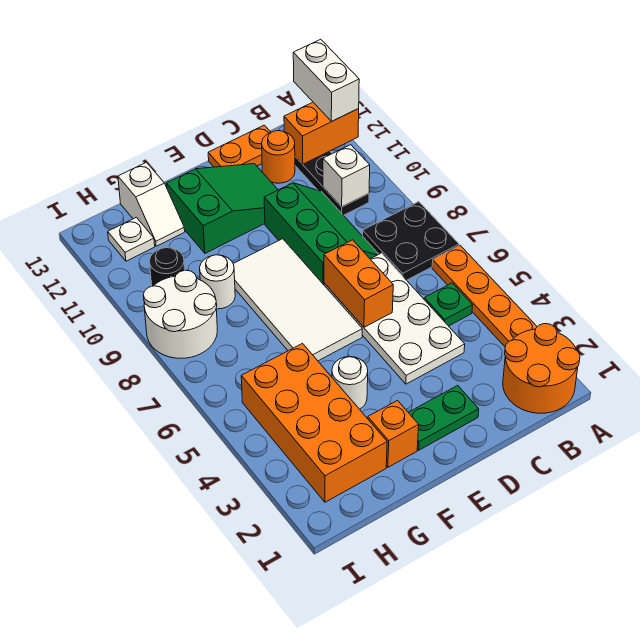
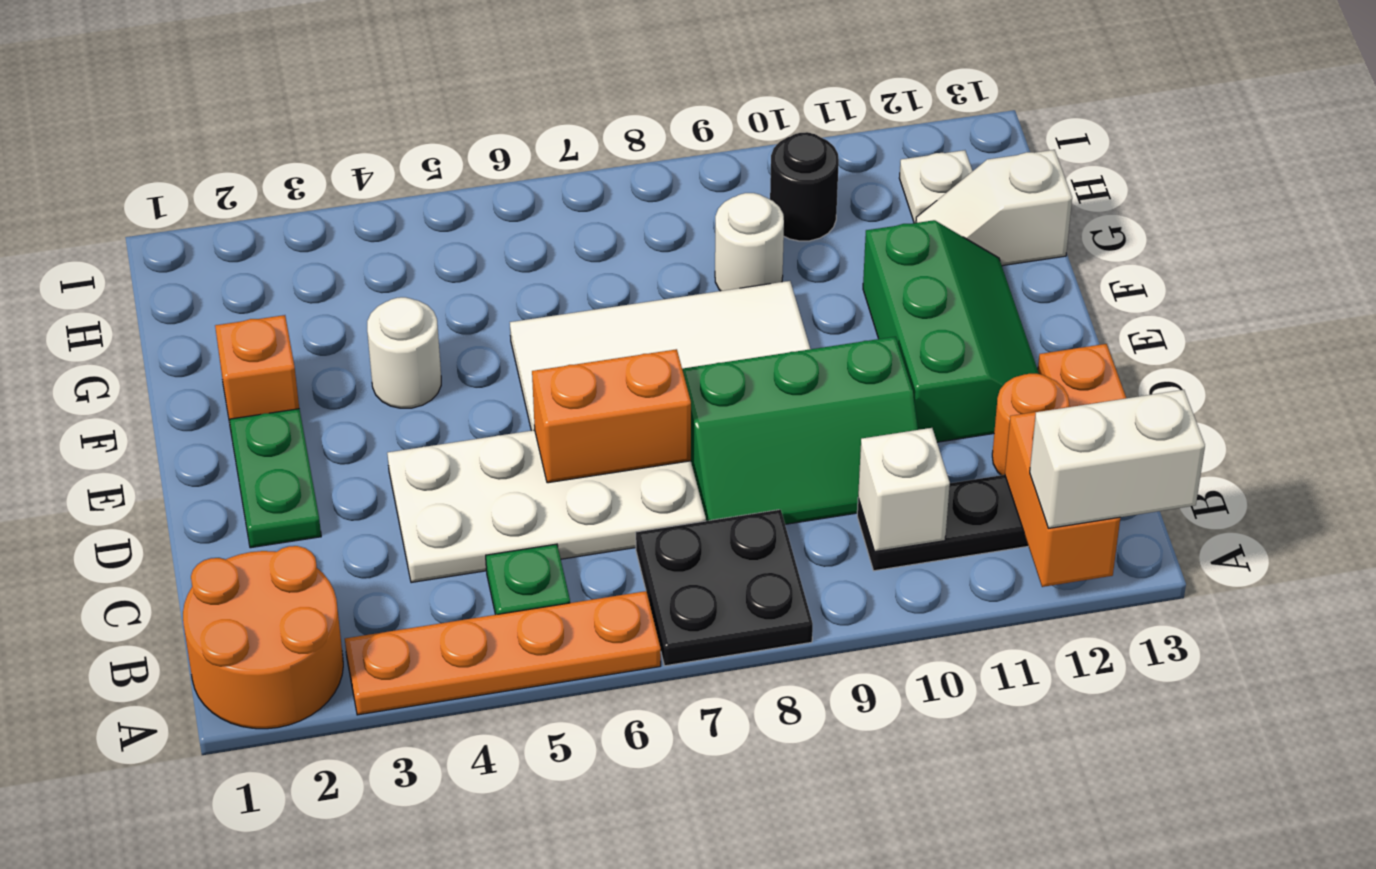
green 2x3 slope [167,164,278,253] -> green 2x3 slope turned to [863,220,1039,442]
orange 2x4 brick [241,343,387,502] -> none
white 2x2 round brick [143,270,217,358] -> none

